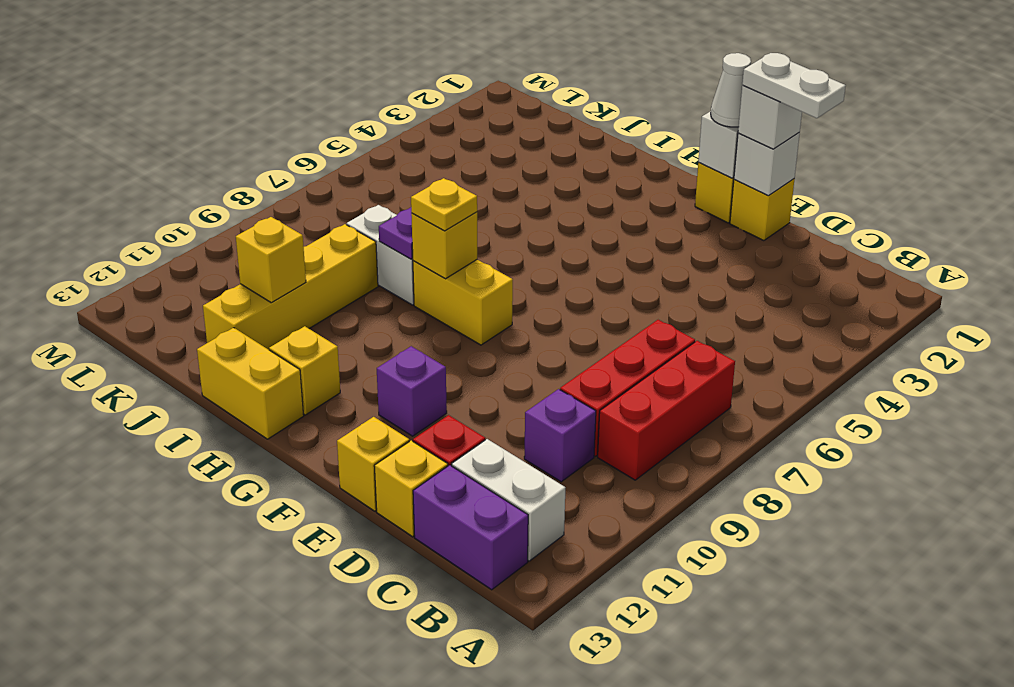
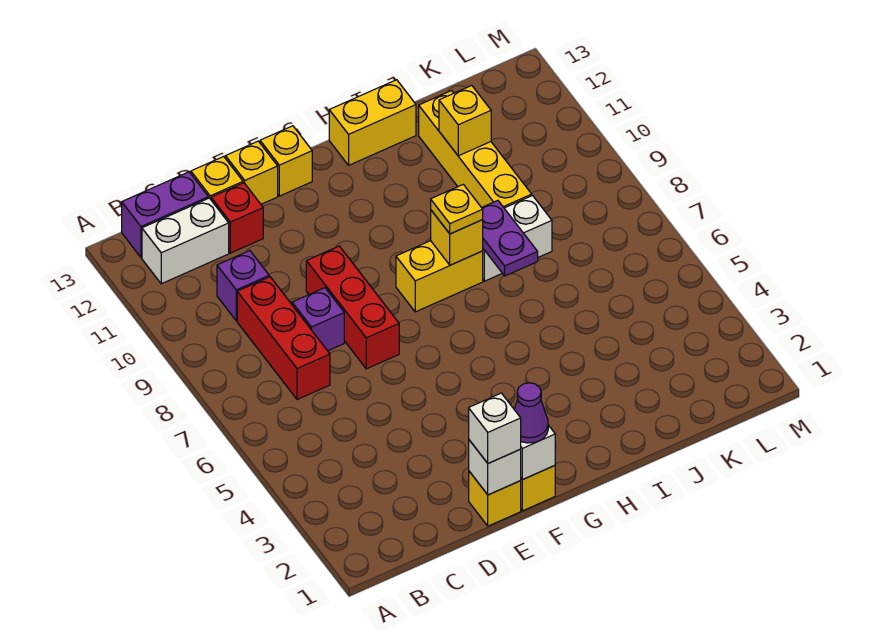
red 1x3 brick [598,341,735,480] -> red 1x3 brick moved to [306,246,399,369]
white 1x2 plate [742,53,846,118] -> none
white 1x1 cone [711,53,751,127] -> purple 1x1 cone [514,383,548,443]
purple 1x1 brick [377,346,447,436] -> purple 1x1 brick moved to [292,288,344,351]
yellow 1x1 brick [269,326,340,415] -> yellow 1x1 brick moved to [260,126,312,196]

